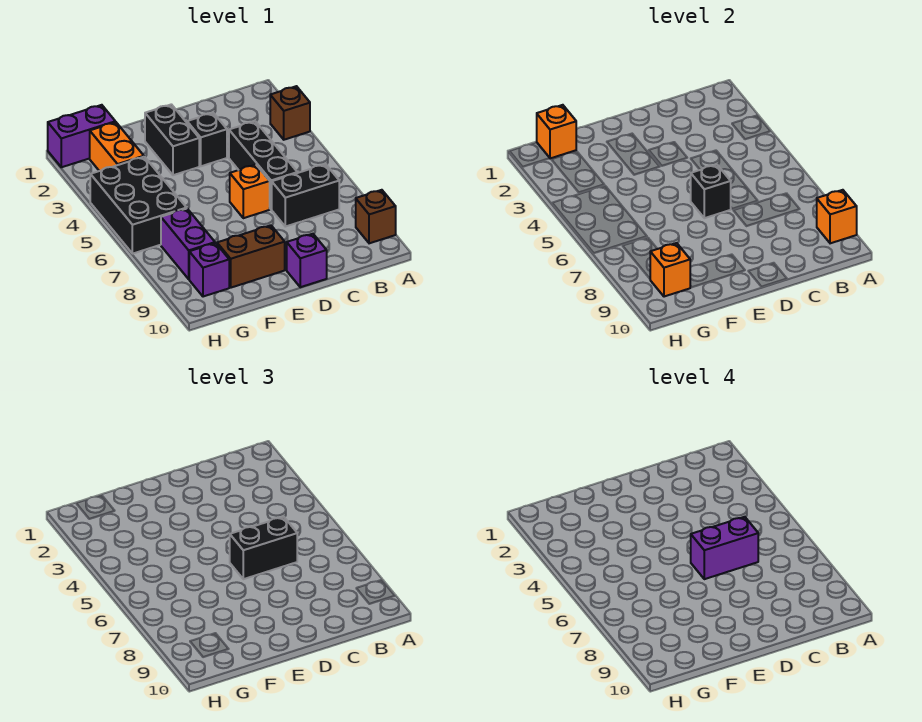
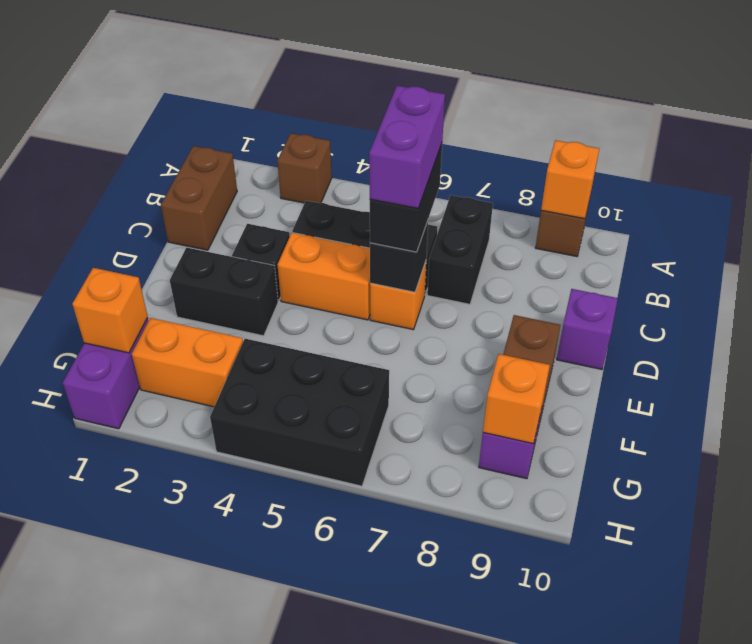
none -> brown 1x2 brick [161,146,237,250]
none -> orange 1x2 brick [277,233,370,320]
purple 1x2 brick [161,209,215,279] -> none

